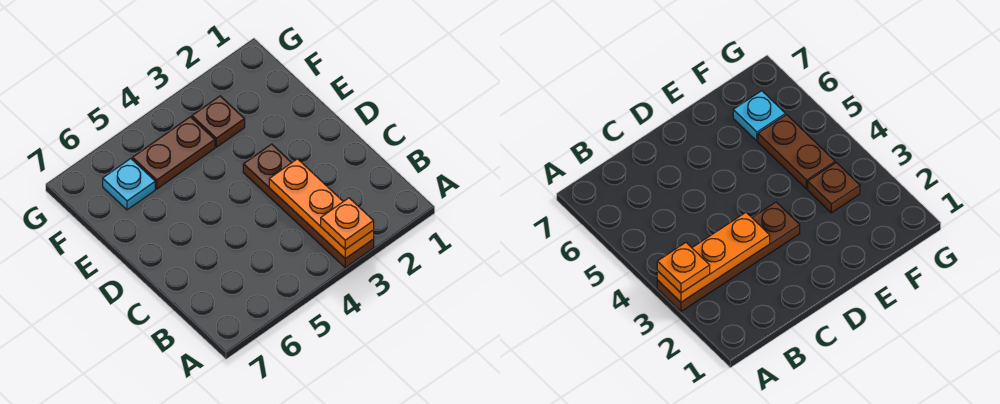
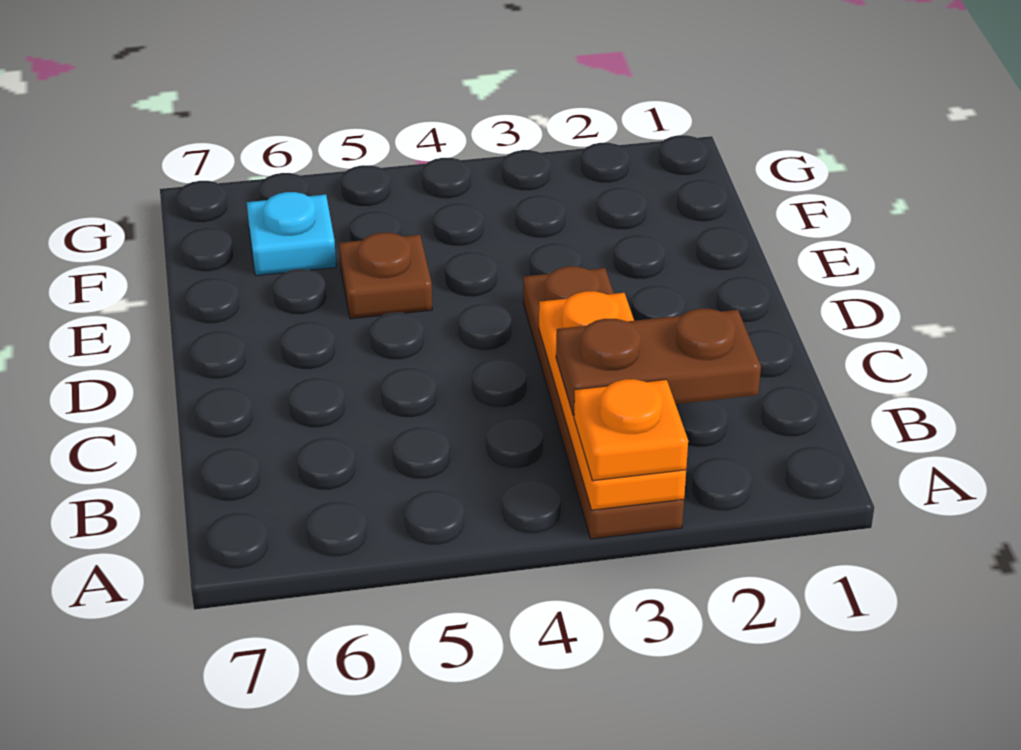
brown 1x1 plate [192,96,245,147] -> brown 1x1 plate moved to [339,233,432,319]
brown 1x2 plate [132,117,215,189] -> brown 1x2 plate moved to [556,309,761,416]

